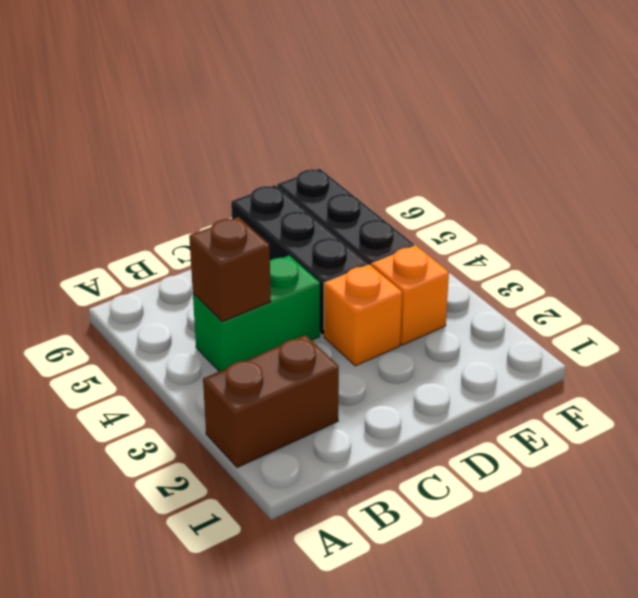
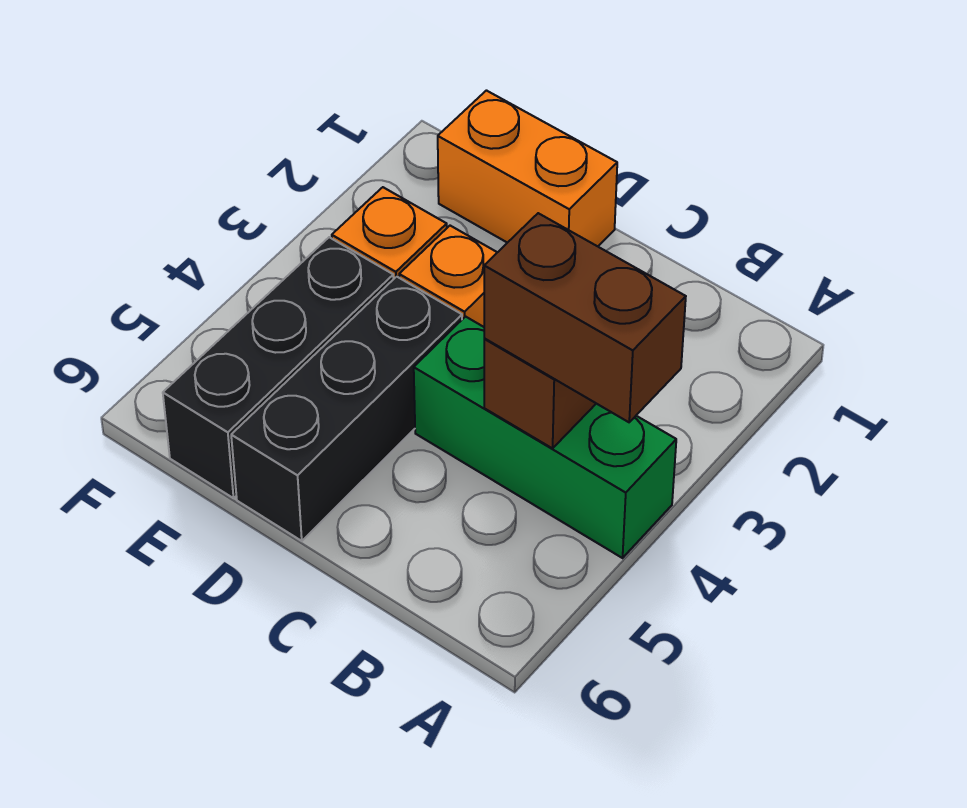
brown 1x2 brick [203,335,339,468] -> brown 1x2 brick moved to [484,213,686,422]
green 1x2 brick [193,255,320,371] -> green 1x3 brick [414,317,676,558]
none -> orange 1x2 brick [438,91,617,246]

